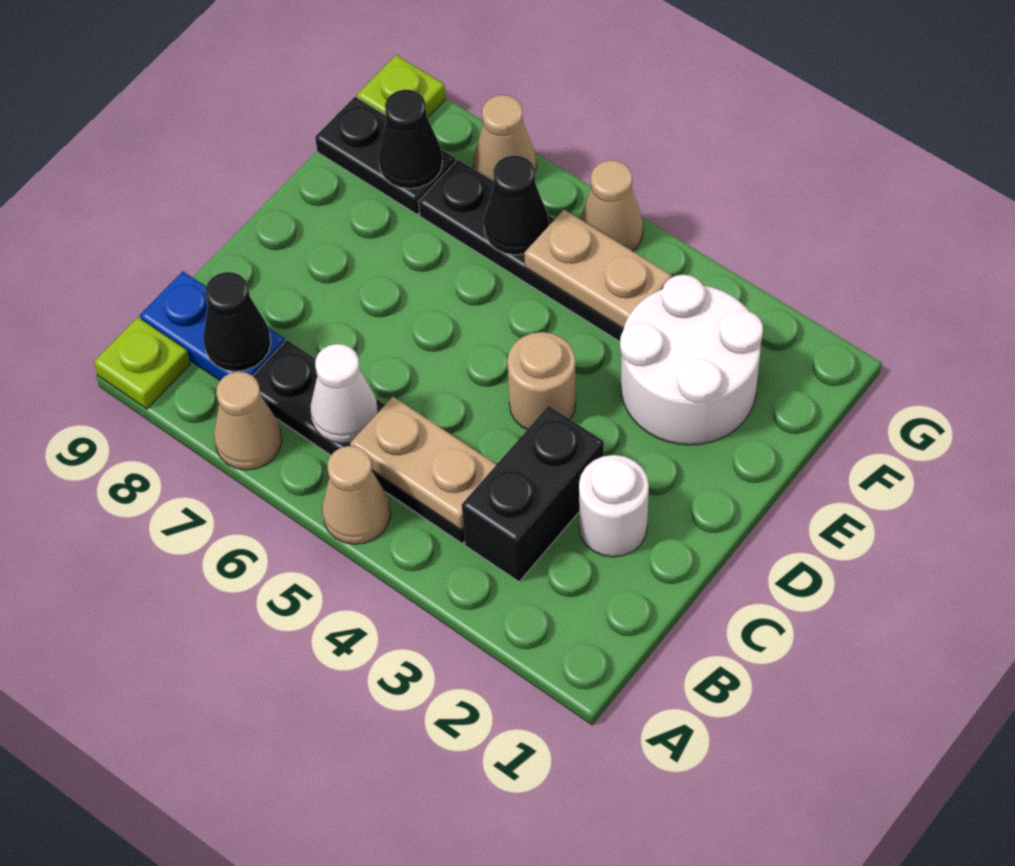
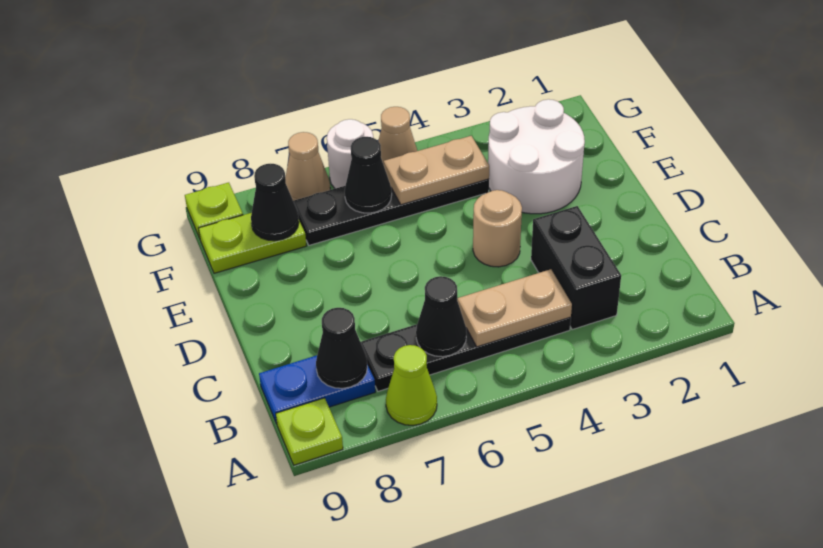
tan 1x1 cone [322,446,391,544] -> none
tan 1x1 cone [214,372,282,470] -> lime 1x1 cone [386,345,437,425]
white 1x1 cone [310,344,378,443] -> black 1x1 cone [416,276,466,357]
white 1x1 round brick [579,455,649,557] -> white 1x1 round brick moved to [327,119,373,188]
black 1x2 plate [315,97,456,214] -> lime 1x2 plate [198,213,306,273]

